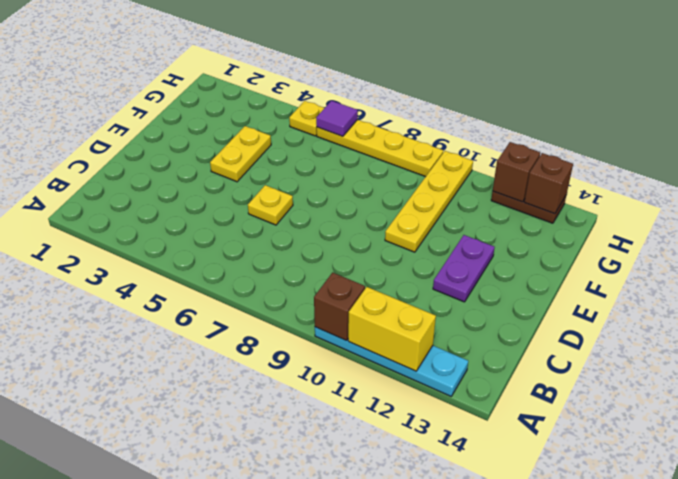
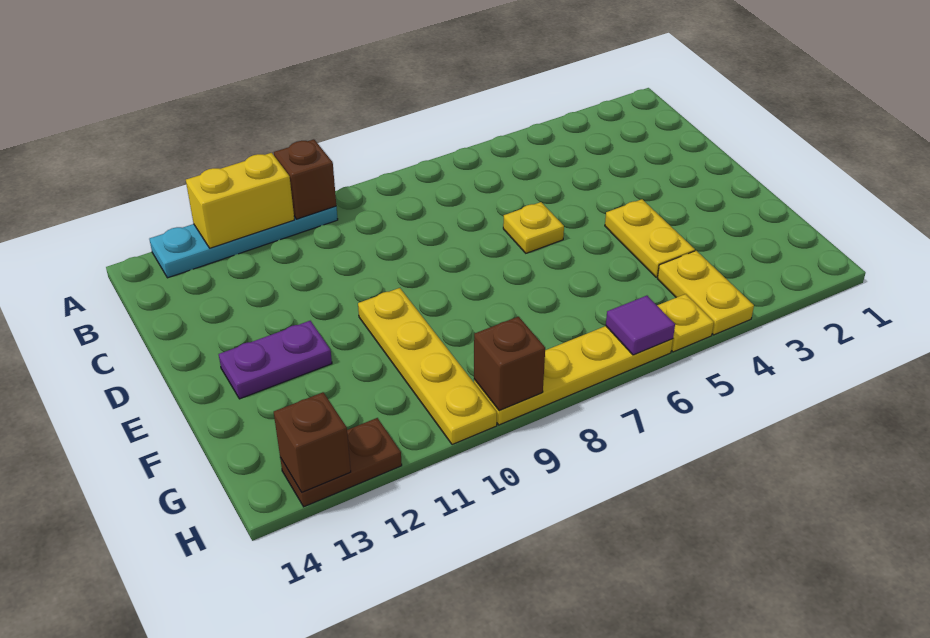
purple 1x2 plate [433,235,495,302] -> purple 1x2 plate turned to [219,321,332,399]
none -> yellow 1x2 plate [657,251,754,335]
brown 1x1 brick [493,142,540,202] -> brown 1x1 brick moved to [474,317,545,411]

